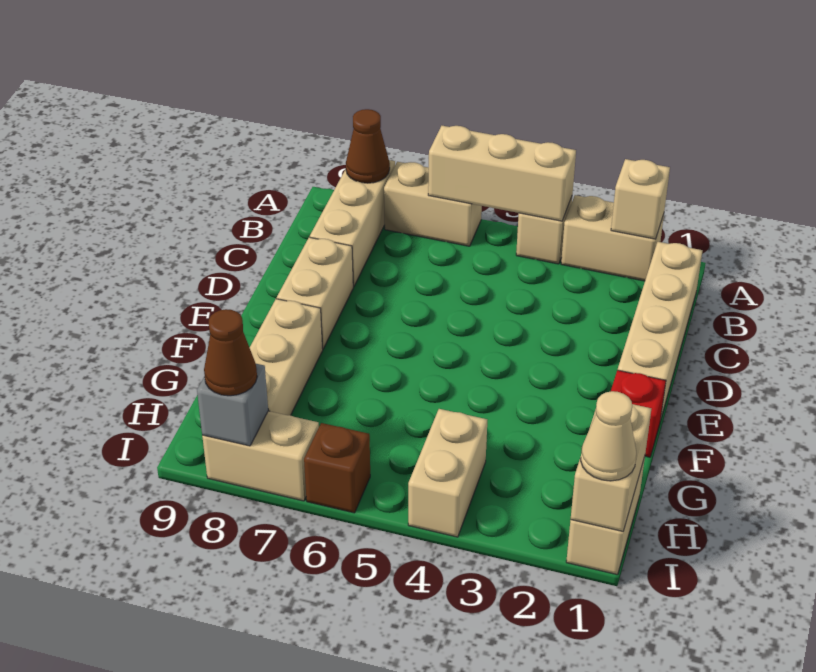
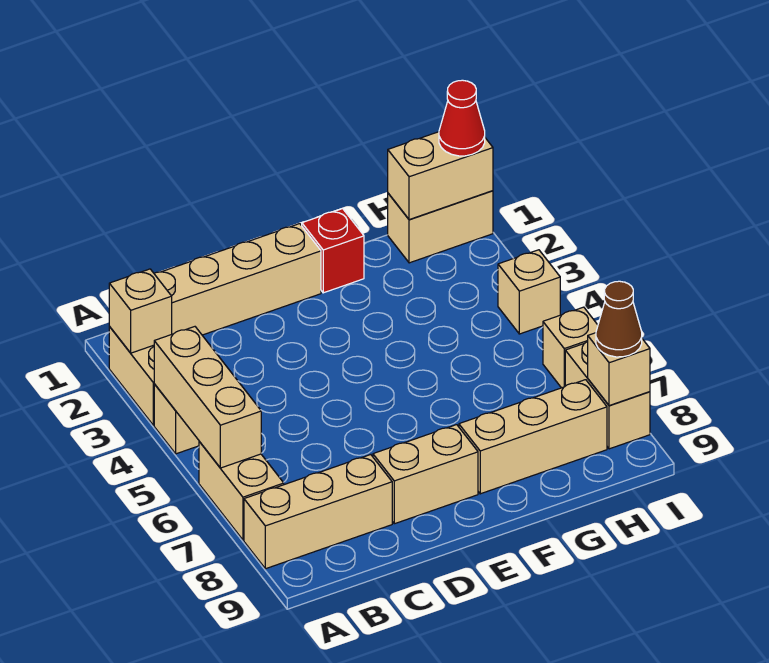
brown 1x1 cone [346,109,390,183] -> none
tan 1x2 brick [408,409,487,537] -> tan 1x1 brick [498,250,560,334]
tan 1x1 cone [581,391,636,481] -> red 1x1 cone [439,80,485,156]
brown 1x1 brick [304,423,370,513] -> tan 1x1 brick [543,307,598,388]
grey 1x1 brick [197,364,268,446] -> tan 1x1 brick [588,333,650,406]

